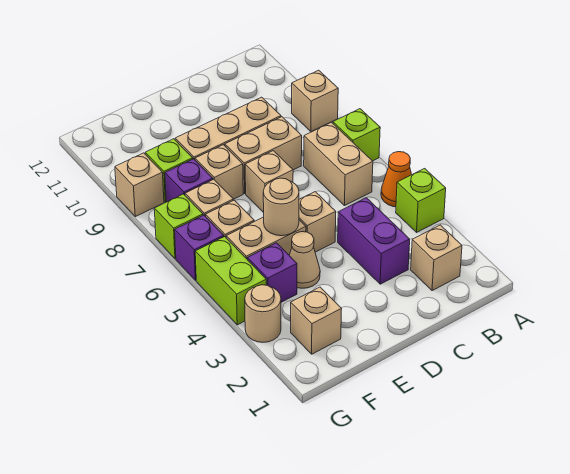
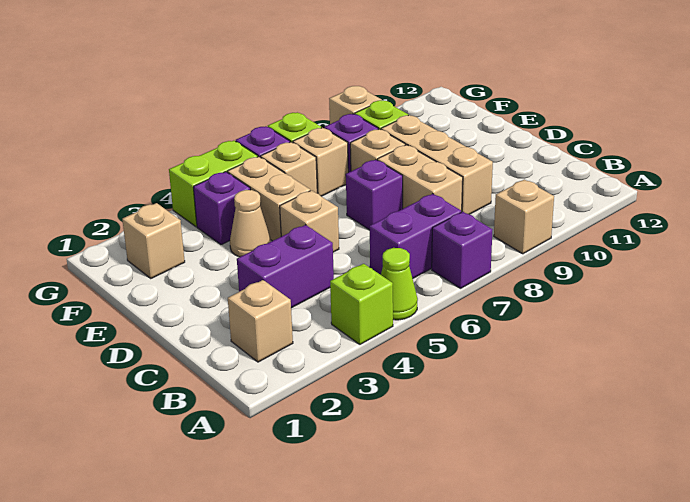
orange 1x1 cone [381,152,412,207] -> lime 1x1 cone [381,248,418,320]
lime 1x1 brick [333,109,380,161] -> purple 1x1 brick [432,212,493,288]
tan 1x2 brick [304,122,373,206] -> purple 1x2 brick [370,194,461,279]
tan 1x1 brick [245,151,293,213] -> purple 1x1 brick [346,160,403,230]
tan 1x1 round brick [263,178,299,236] -> none
tan 1x1 round brick [245,285,281,342] -> none

